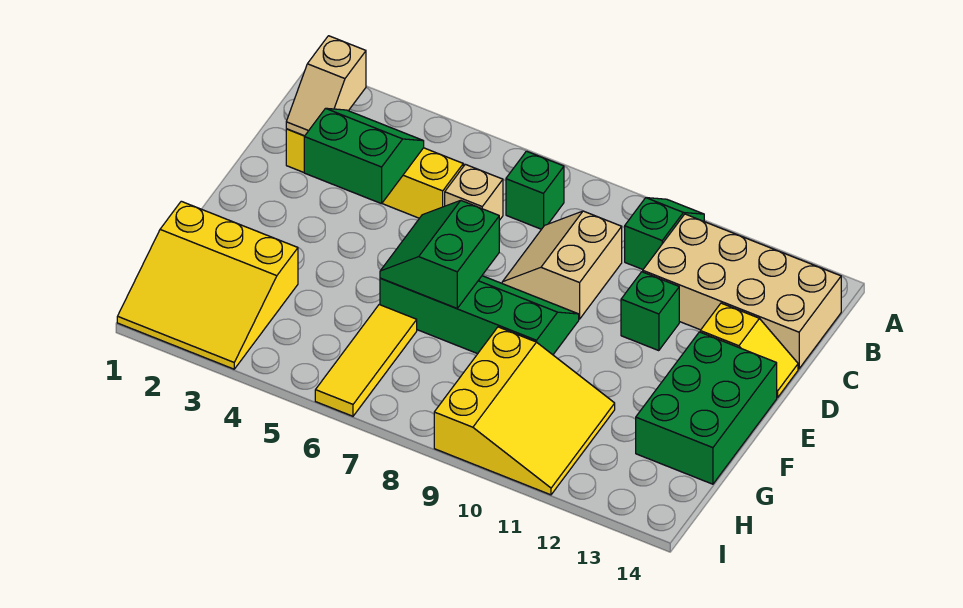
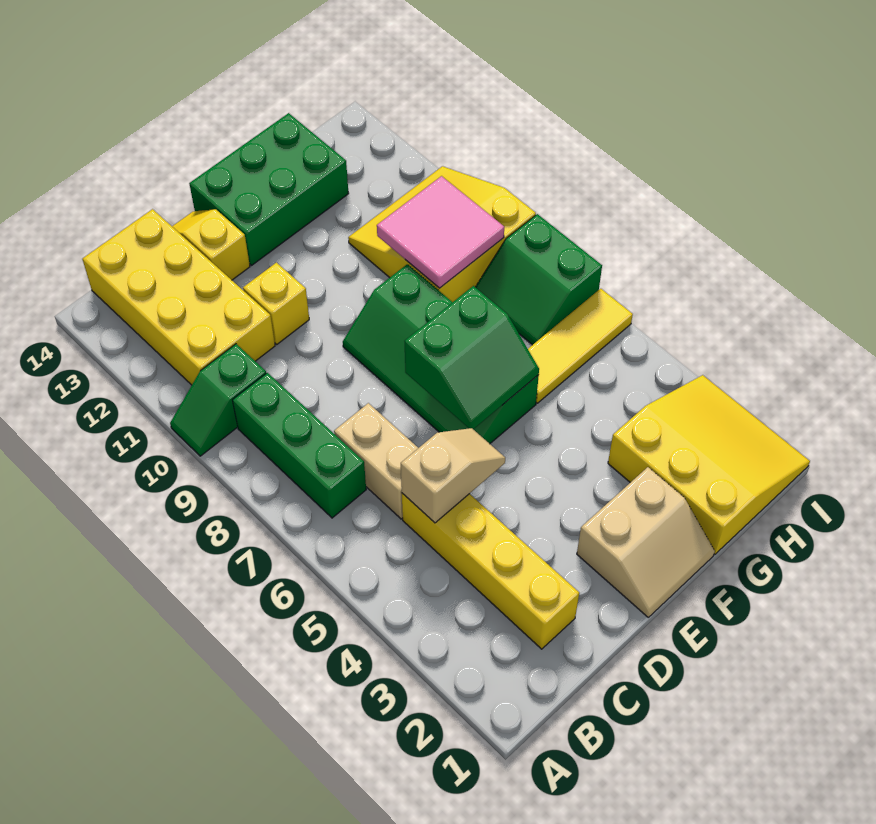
tan 1x2 slope [286,36,366,136] -> tan 1x2 slope moved to [401,428,505,523]
green 1x1 brick [506,151,564,229] -> green 1x3 brick [233,373,366,518]
tan 2x4 brick [643,214,841,369] -> yellow 2x4 brick [82,209,275,385]
green 2x2 slope [304,108,424,204] -> green 2x2 slope moved to [476,214,602,345]
tan 1x1 brick [445,164,503,220] -> tan 1x2 brick [334,403,418,519]
tan 2x2 slope [502,211,622,319] -> tan 2x2 slope moved to [577,467,715,617]
green 1x1 brick [621,272,679,351] -> yellow 1x1 brick [243,263,309,344]
none -> pink 2x2 tile [377,176,504,288]

